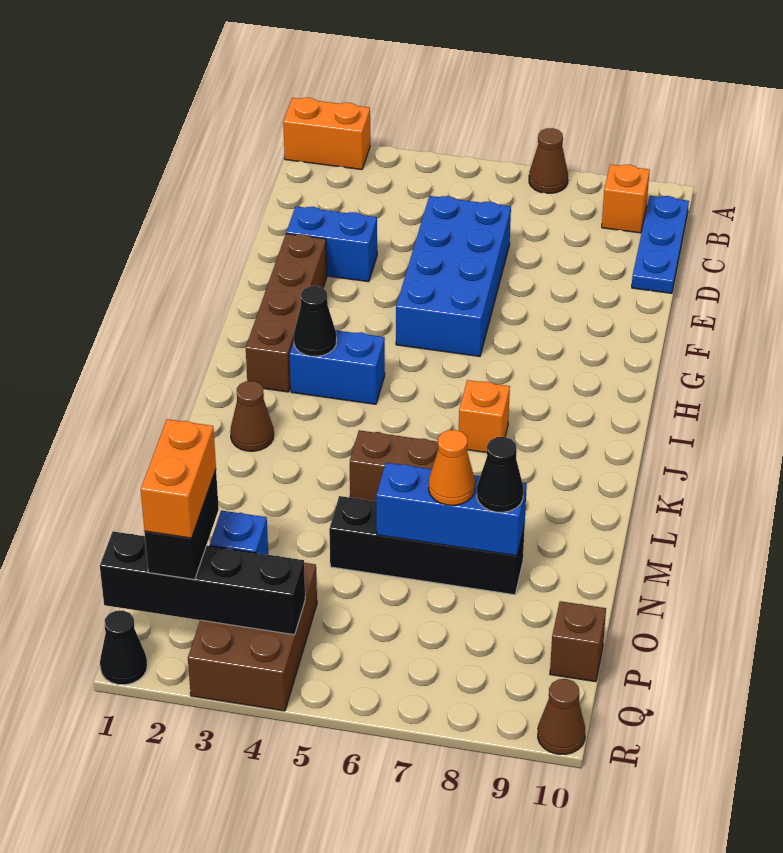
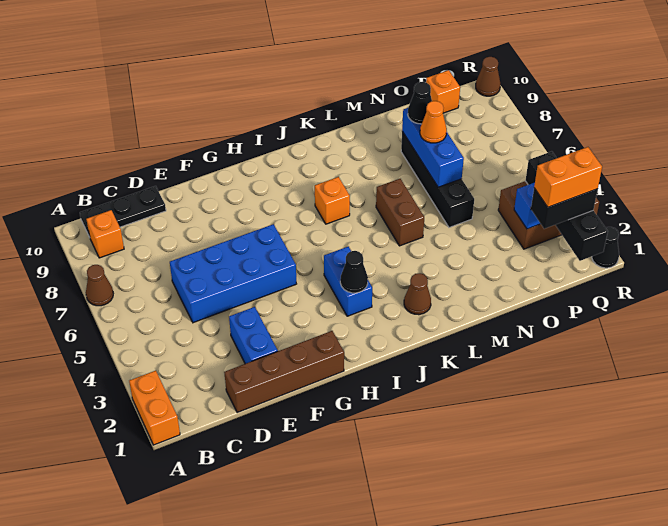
blue 1x3 plate [632,196,689,293] -> black 1x3 plate [80,186,166,235]
brown 1x4 brick [246,234,327,392] -> brown 1x4 brick moved to [224,331,344,413]
brown 1x1 brick [550,601,606,682] -> orange 1x1 brick [426,70,460,113]

